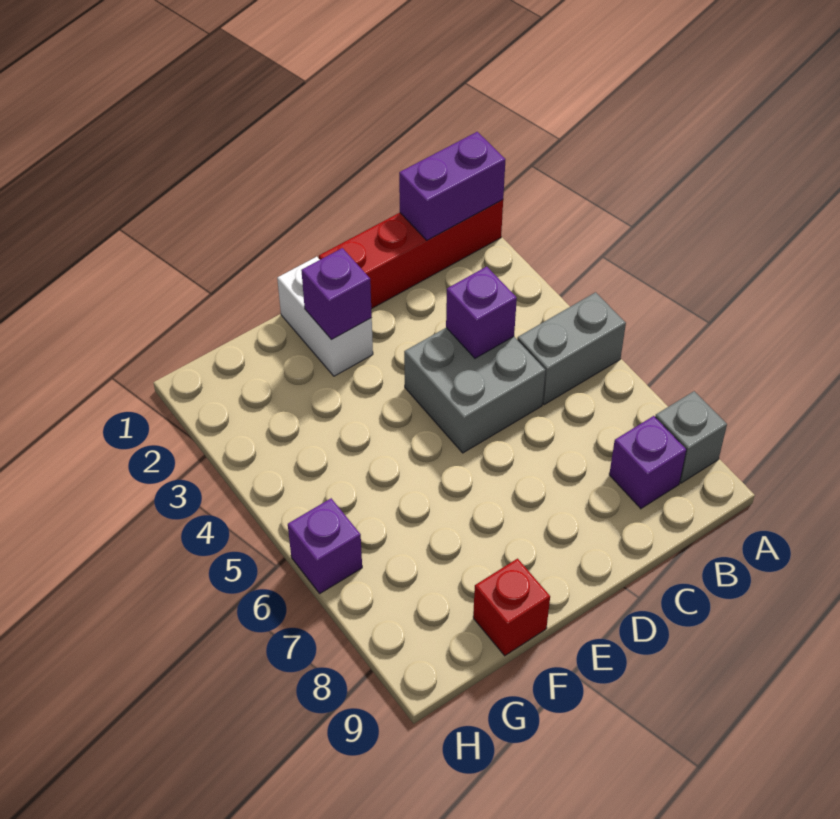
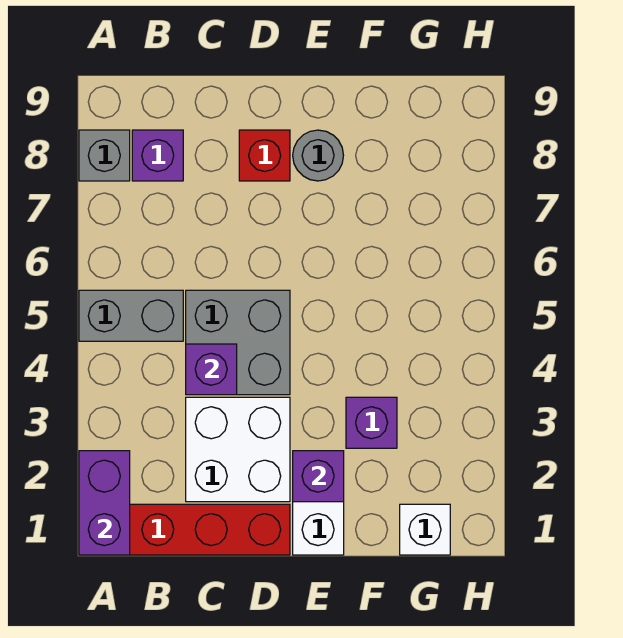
purple 1x2 brick [399,132,505,240] -> purple 1x2 brick turned to [79,451,130,555]
none -> white 2x2 brick [186,397,290,502]
none -> grey 1x1 round brick [293,130,343,181]
red 1x1 brick [473,559,550,656] -> red 1x1 brick moved to [239,130,290,181]
none -> white 1x1 brick [400,504,450,555]
purple 1x1 brick [288,498,362,593] -> purple 1x1 brick moved to [346,397,397,448]

